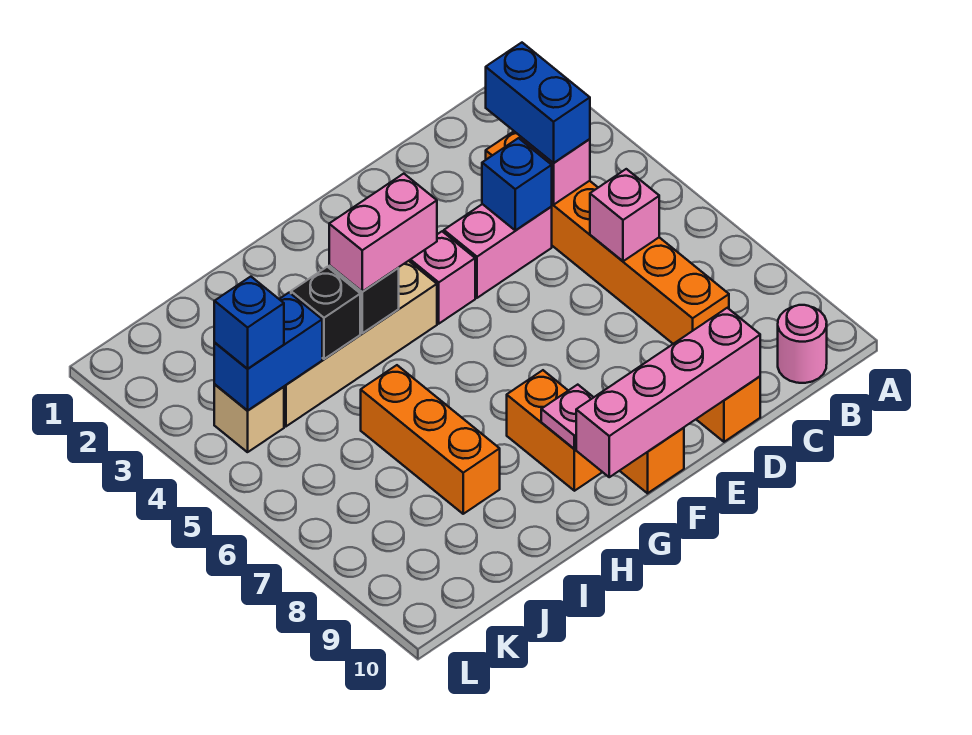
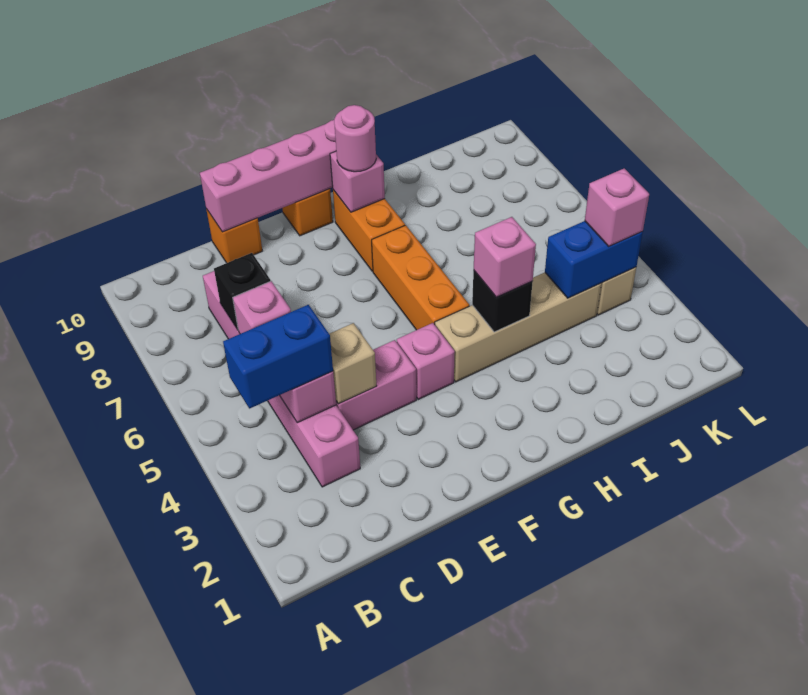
pink 1x1 round brick [778,305,827,383] -> pink 1x1 round brick moved to [334,105,376,172]
orange 1x6 brick [486,131,729,344] -> pink 1x6 brick [203,271,360,487]
blue 1x2 brick [486,43,590,163] -> blue 1x2 brick turned to [223,305,333,409]
blue 1x1 brick [482,138,552,231] -> tan 1x1 brick [329,323,376,404]
pink 1x2 brick [329,174,437,291] -> pink 1x1 brick [474,217,536,297]
pink 1x1 plate [541,385,594,449] -> pink 1x1 brick [330,151,385,212]
black 1x1 brick [291,267,360,359] -> black 1x1 brick moved to [214,253,271,330]
orange 1x3 brick [361,365,500,514] -> orange 1x3 brick moved to [372,225,469,330]
blue 1x1 brick [214,277,284,369] -> pink 1x1 brick [585,168,649,246]

